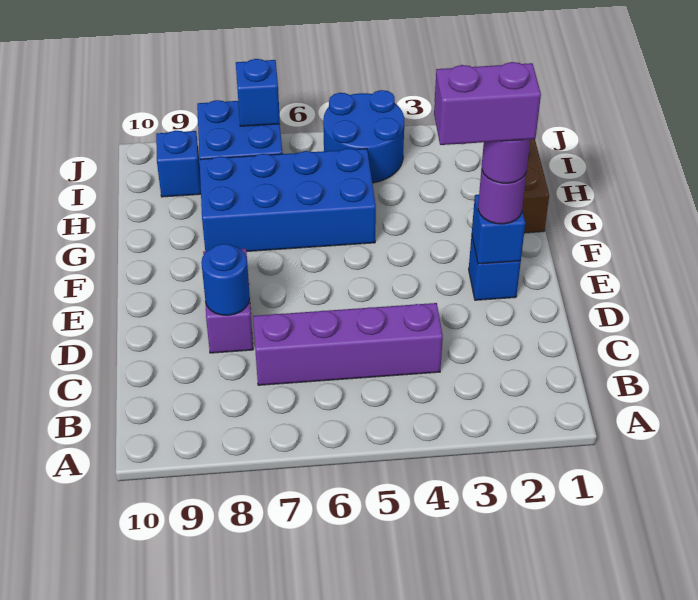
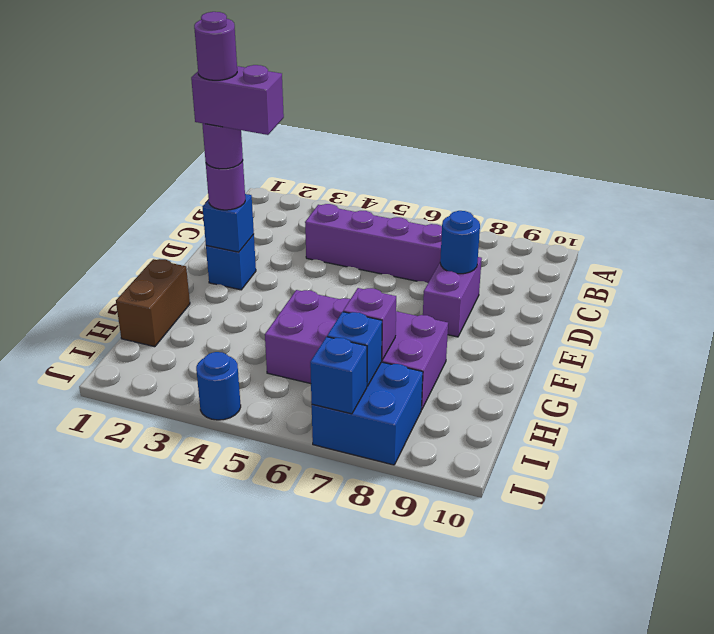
none -> purple 1x1 round brick [194,12,237,80]
blue 2x4 brick [200,148,376,251] -> purple 2x4 brick [265,290,448,410]
none -> purple 1x1 brick [343,288,396,360]
blue 2x2 round brick [323,90,404,183] -> blue 1x1 round brick [196,352,241,420]
blue 1x1 brick [156,130,201,197] -> blue 1x1 brick moved to [327,312,382,386]

